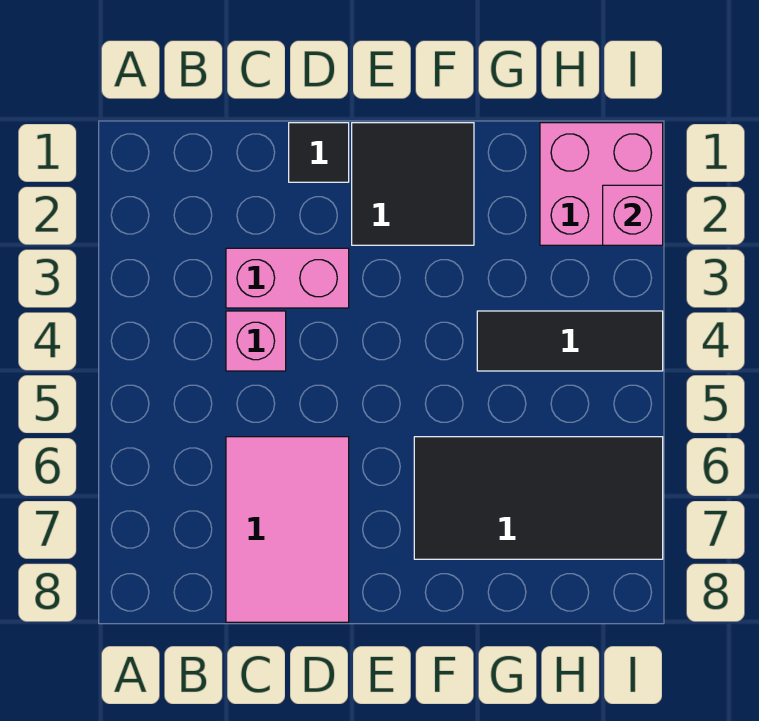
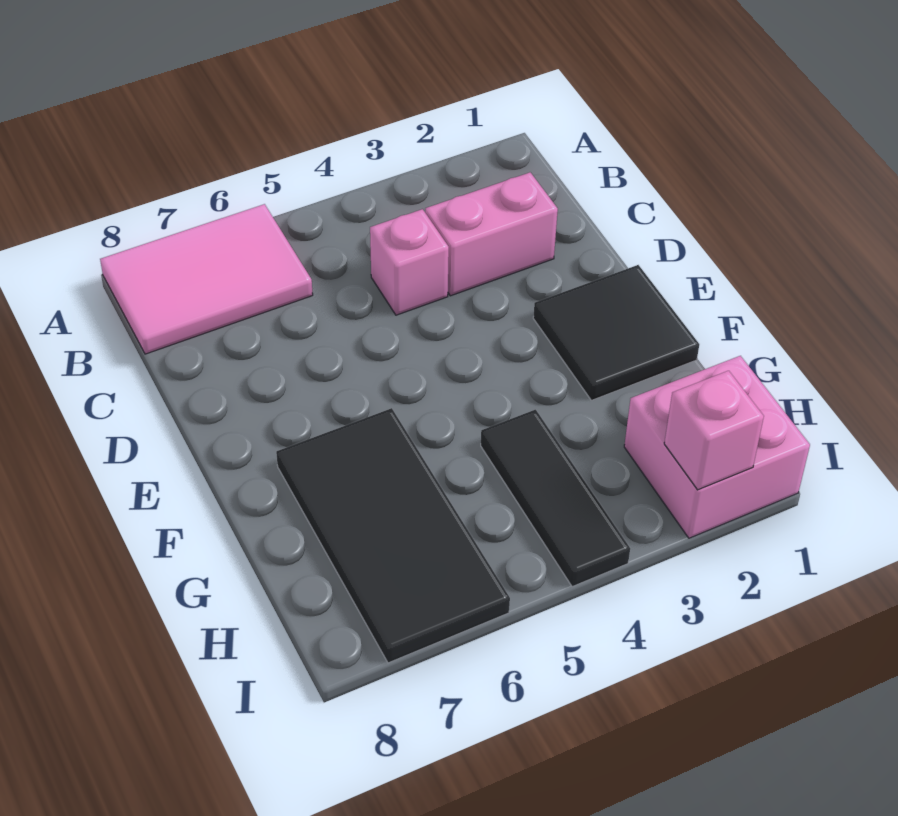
pink 1x2 brick [226,248,349,308] -> pink 1x2 brick turned to [425,172,558,296]
pink 2x3 tile [226,437,349,622] -> pink 2x3 tile moved to [100,204,313,354]
black 1x1 tile [289,123,349,182] -> none

